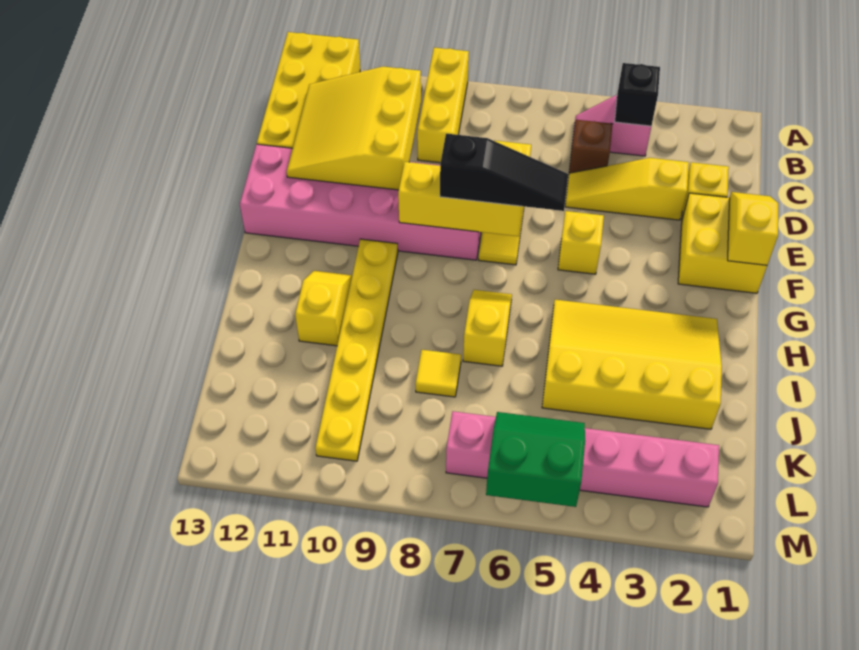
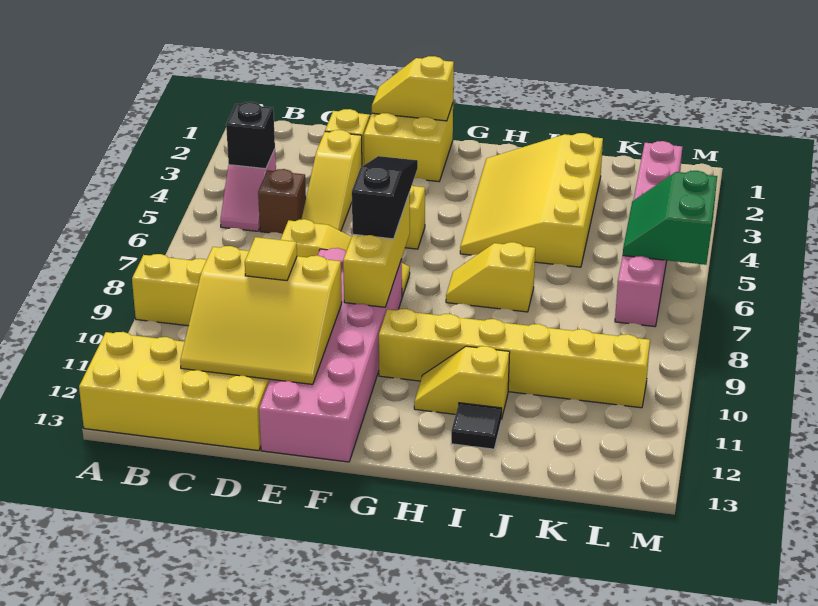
yellow 1x6 plate [315,239,398,461] -> yellow 1x6 brick [379,309,650,408]
none -> black 1x1 tile [451,403,502,449]
yellow 1x1 tile [415,350,461,397] -> yellow 1x1 tile moved to [245,237,297,281]

